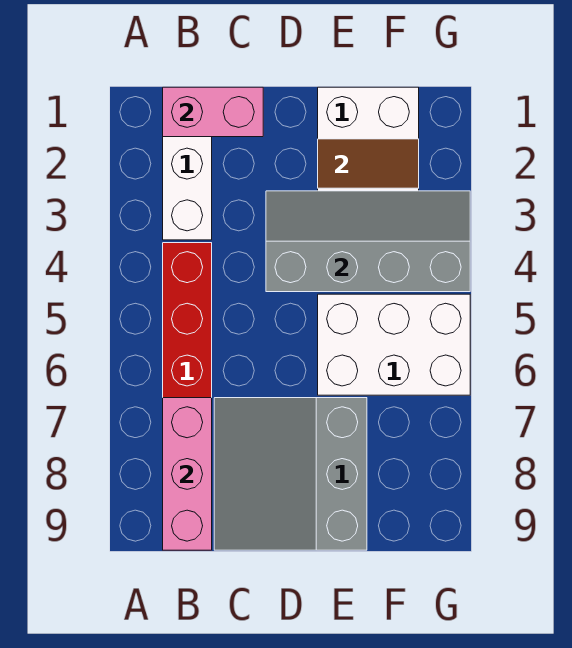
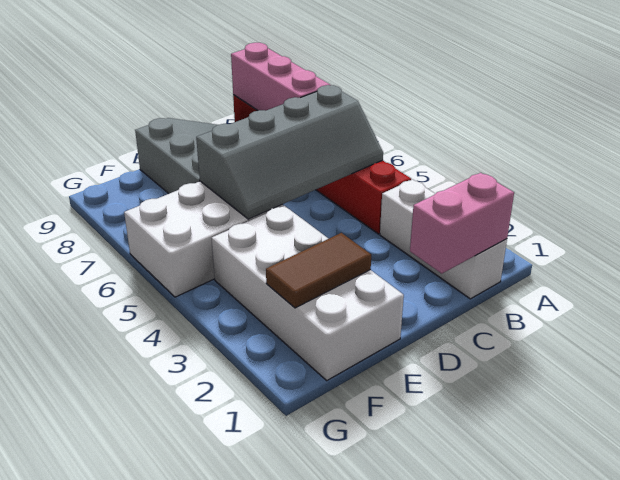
grey 2x4 slope [266,191,470,292] -> grey 2x4 slope moved to [196,85,383,219]

